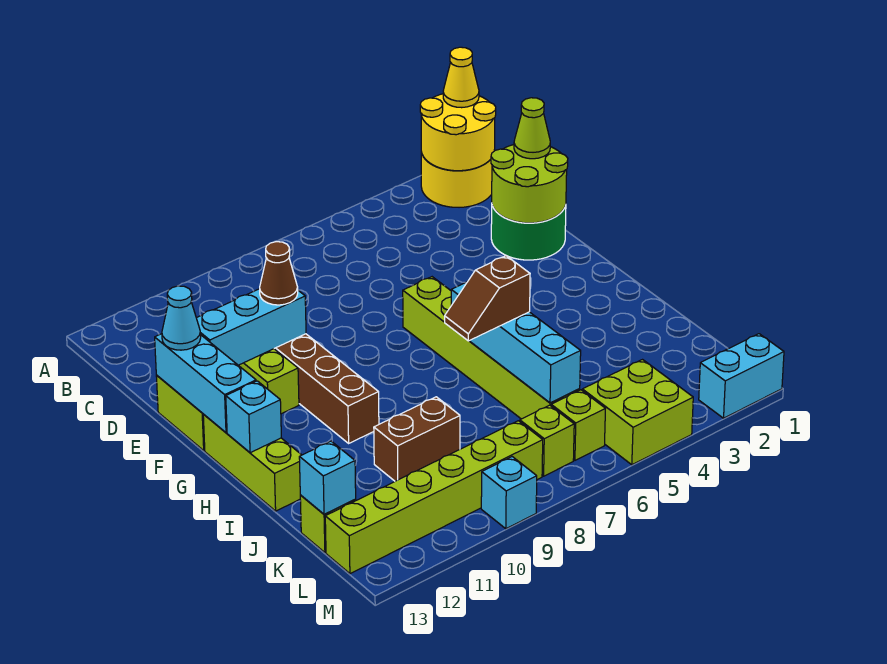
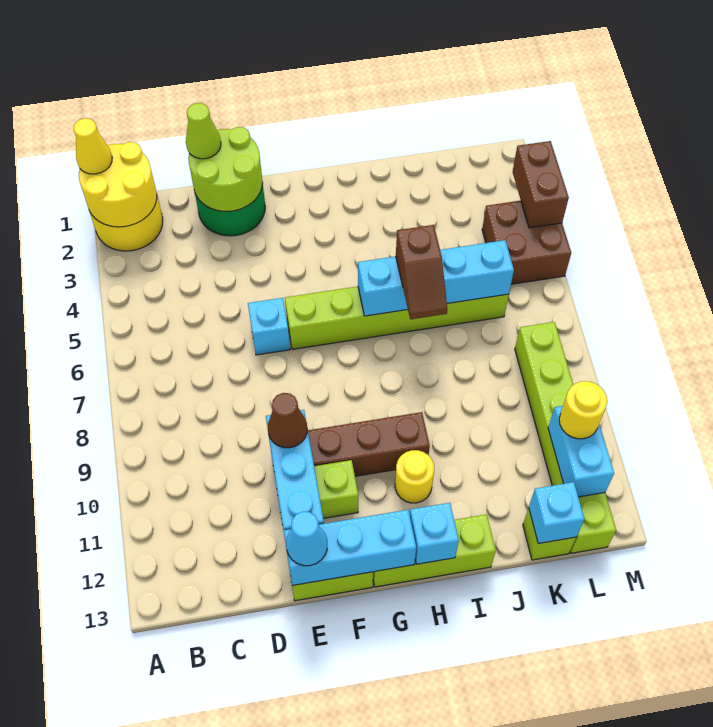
none -> yellow 1x1 round brick [395,450,434,503]
brown 1x2 brick [374,397,460,481] -> brown 1x2 brick moved to [512,141,569,228]
lime 2x2 brick [582,360,693,465] -> brown 2x2 brick [482,201,571,284]
lime 1x1 brick [551,390,605,460] -> none
lime 1x1 brick [520,405,574,476] -> none
none -> yellow 1x1 round brick [559,381,607,439]
cyan 1x2 brick [699,334,784,418] -> cyan 1x2 brick moved to [548,406,614,497]
cyan 1x1 brick [481,457,537,529] -> cyan 1x1 brick moved to [248,298,290,355]

